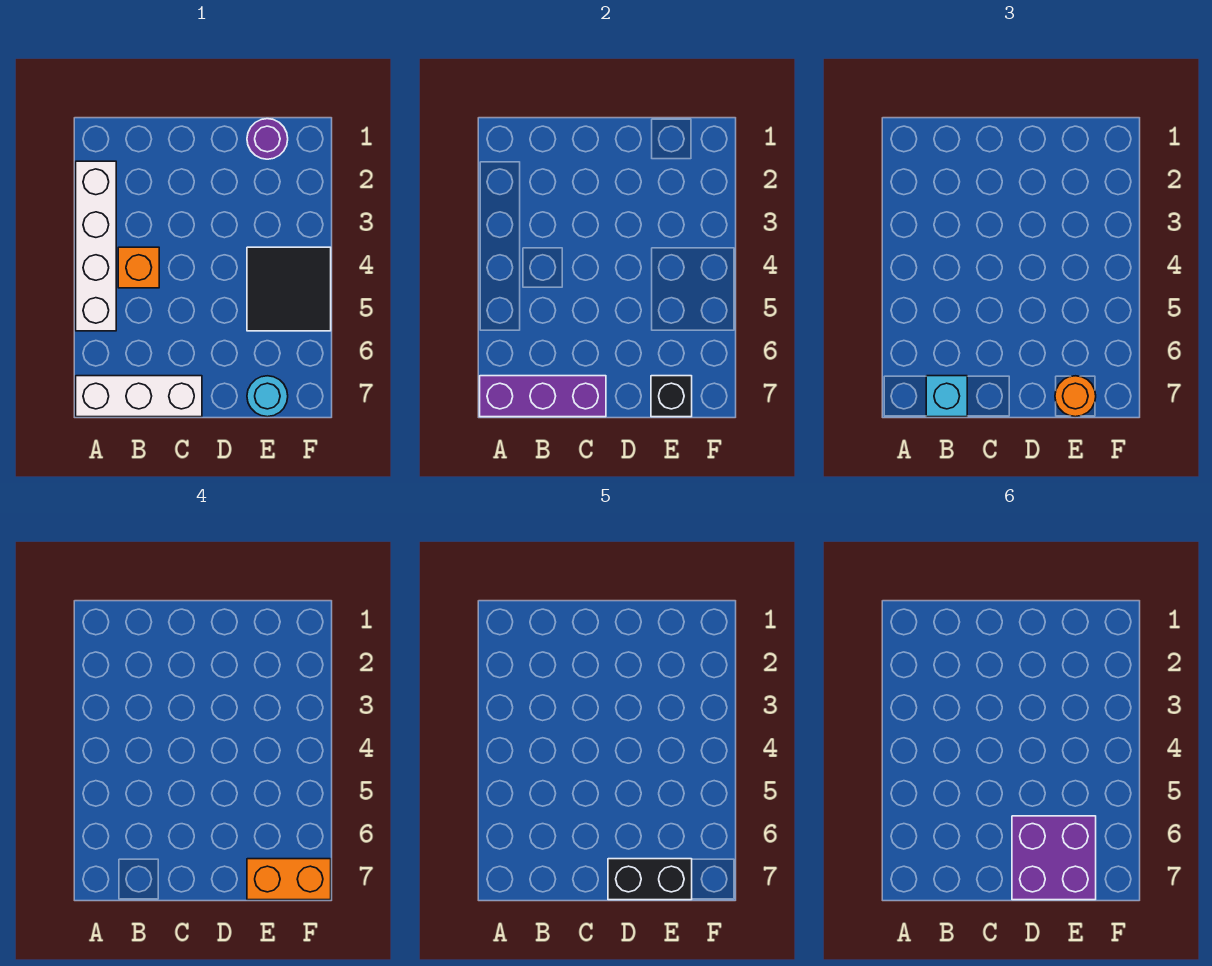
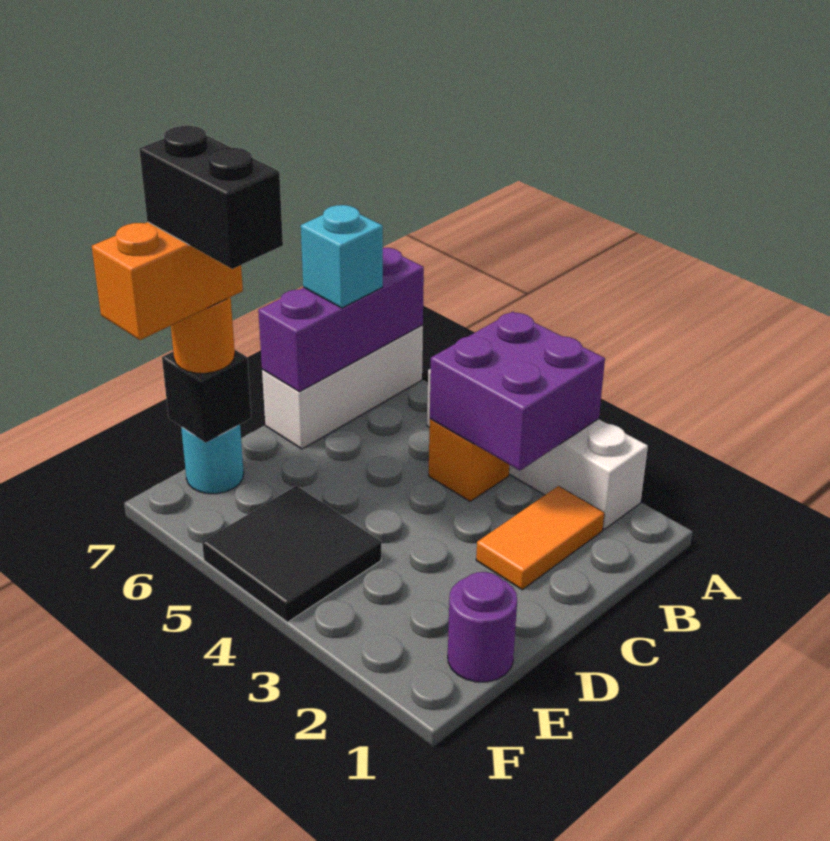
none -> orange 1x2 tile [476,486,604,590]
purple 2x2 brick [1012,816,1096,900] -> purple 2x2 brick moved to [430,312,605,470]
black 1x2 brick [608,859,692,900] -> black 1x2 brick turned to [139,126,283,269]

